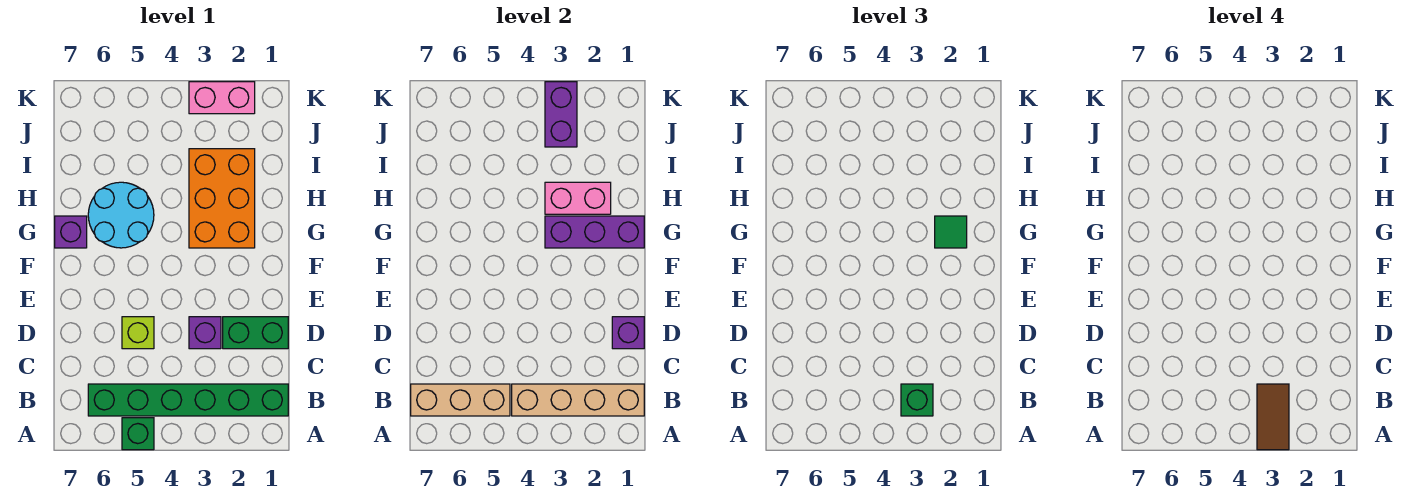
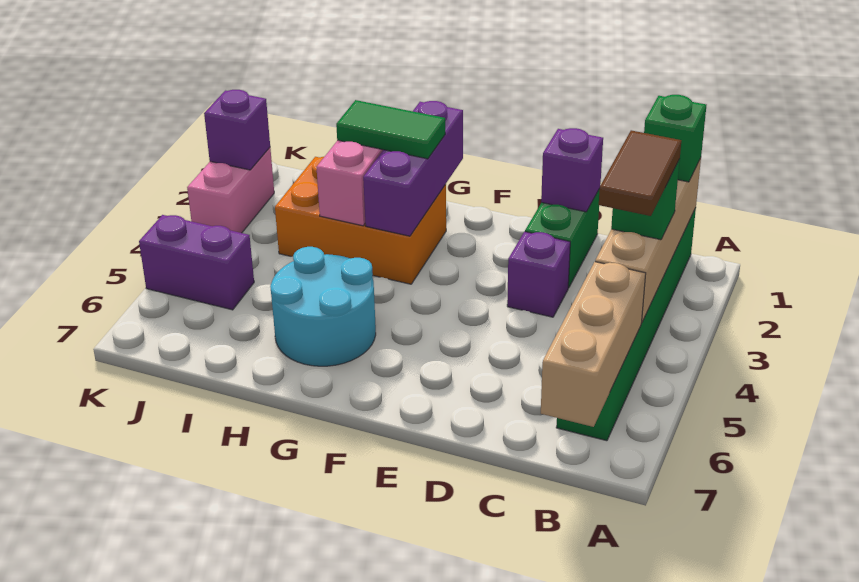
brown 1x2 tile [1257,384,1289,450] -> brown 1x2 tile turned to [599,130,681,216]
green 1x1 brick [122,418,154,450] -> green 1x1 brick moved to [644,95,706,182]
lime 1x1 brick [122,317,154,349] -> none
green 1x1 tile [935,216,967,248] -> green 1x2 tile [336,100,445,159]
purple 1x1 brick [55,216,87,248] -> purple 1x1 brick moved to [204,90,270,170]
purple 1x2 brick [545,82,577,147] -> purple 1x2 brick moved to [139,215,254,310]

